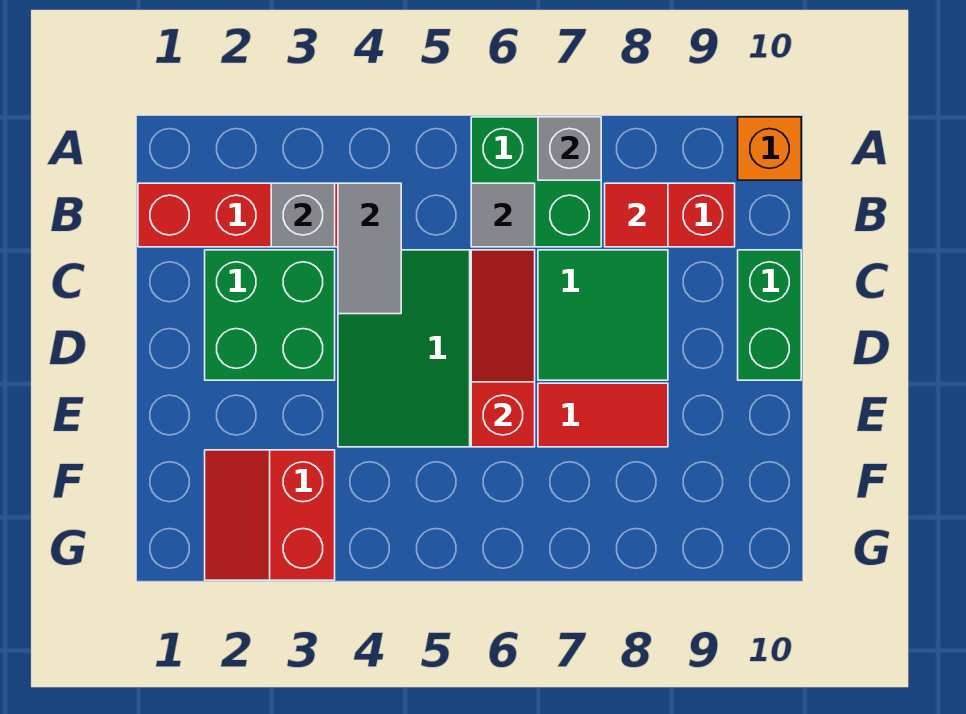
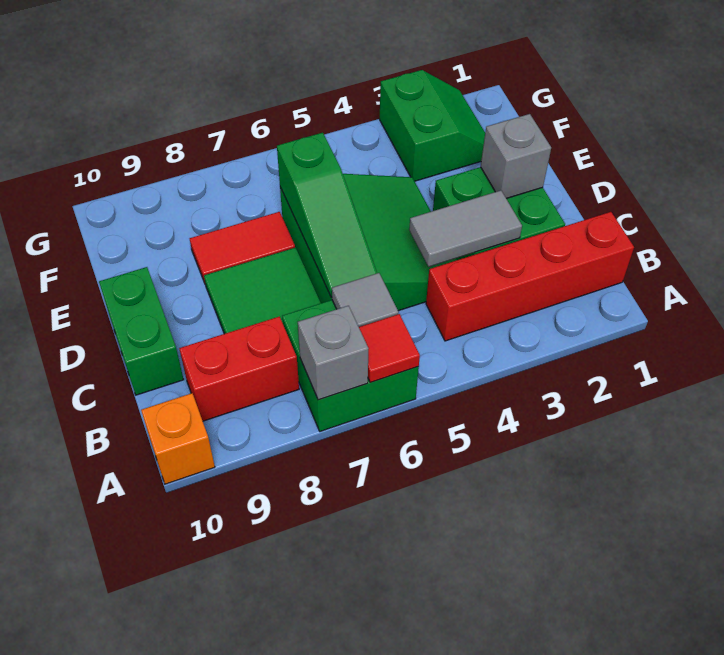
grey 1x1 brick [271,183,335,247] -> grey 1x1 brick moved to [481,114,551,198]
grey 1x2 tile [338,183,401,314] -> grey 1x2 tile turned to [409,190,522,267]
red 1x1 tile [605,183,668,247] -> red 1x1 tile moved to [359,314,420,383]
red 1x3 slope [471,250,535,447] -> green 1x3 slope [277,133,377,297]
red 2x2 slope [205,450,335,580] -> green 2x2 slope [380,70,485,181]

